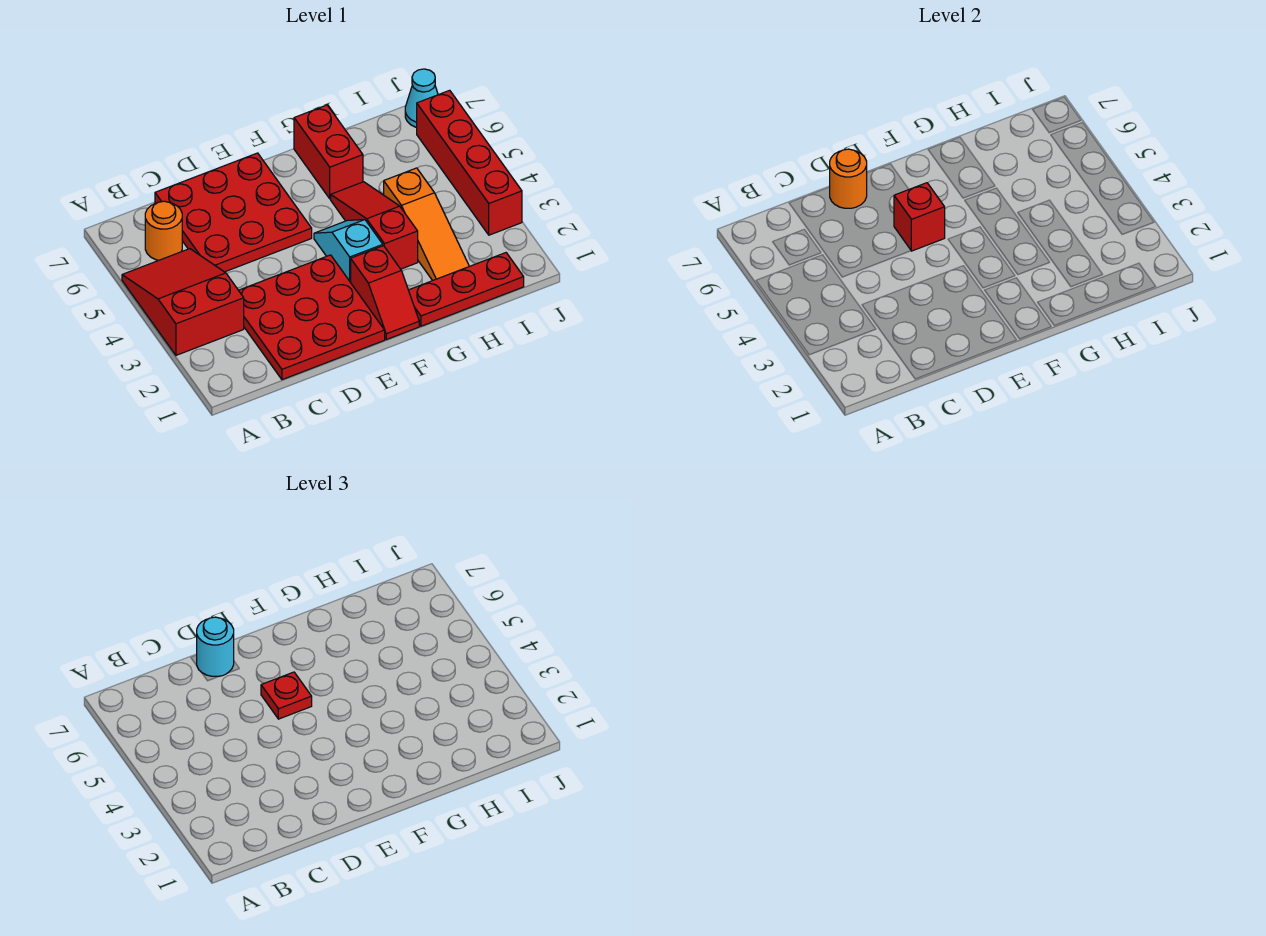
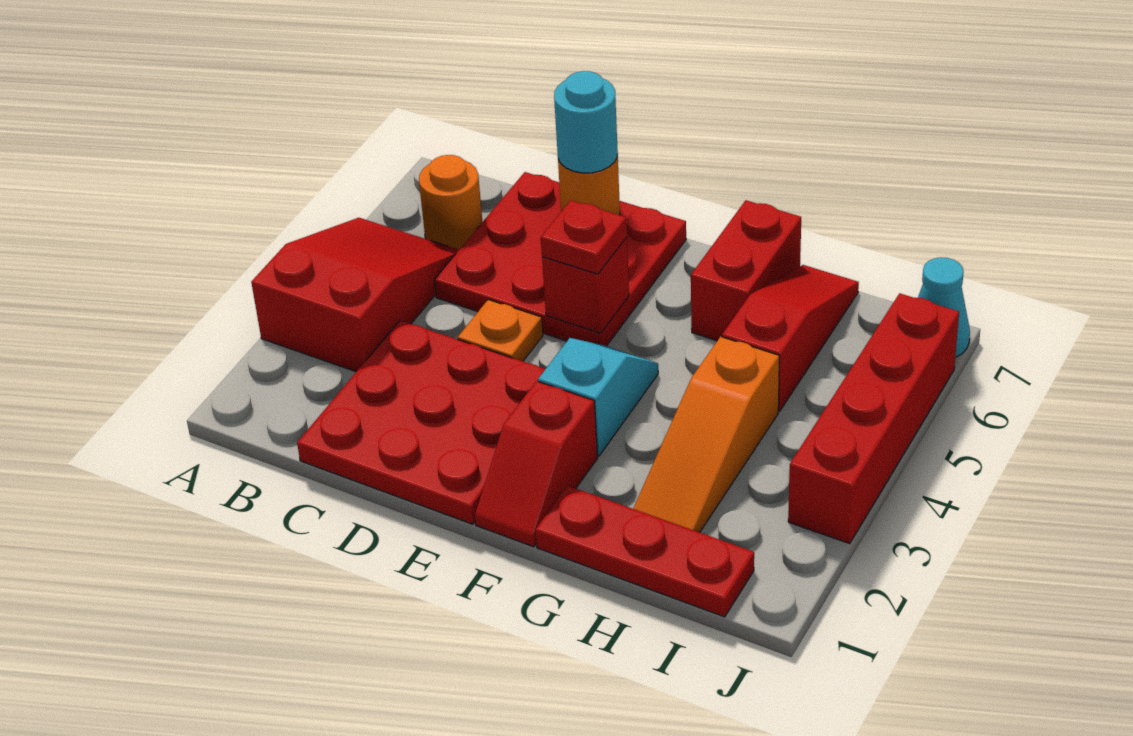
none -> orange 1x1 plate [458,300,543,361]
red 1x3 slope [331,182,418,269] -> red 1x3 slope moved to [722,265,859,411]

